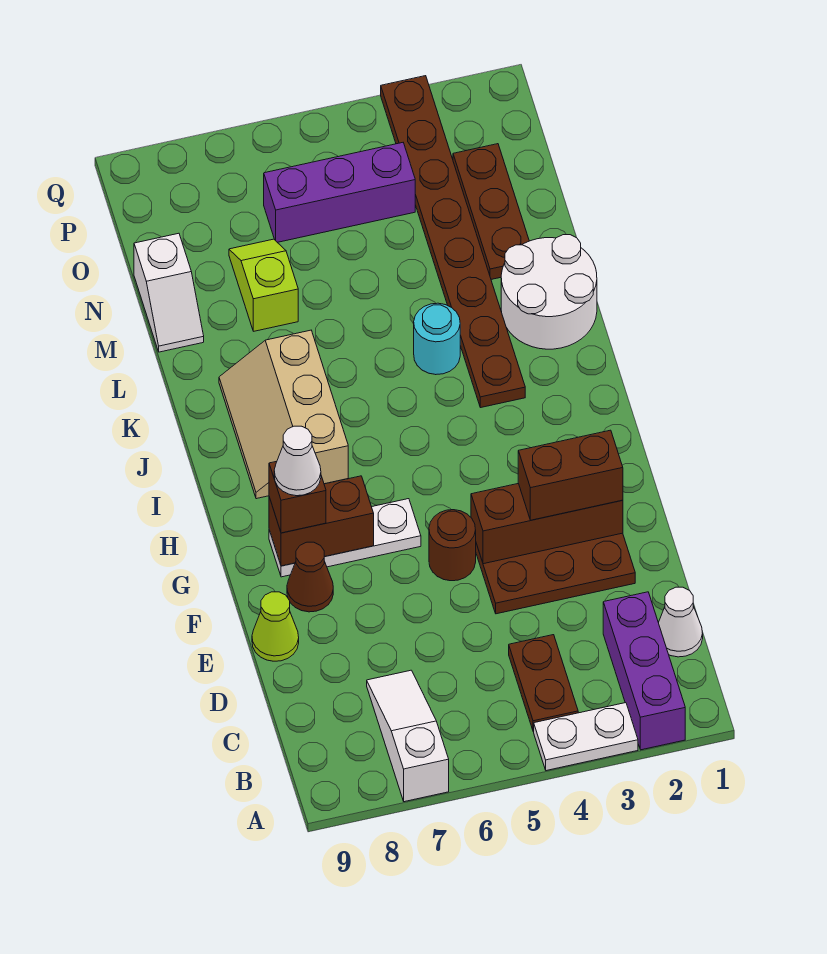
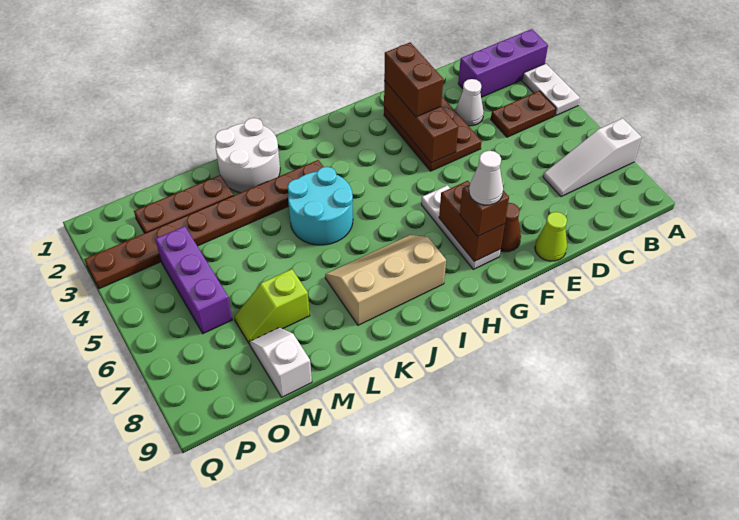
white 1x1 cone [658,587,703,657] -> white 1x1 cone moved to [455,79,484,126]
brown 1x1 round brick [429,510,476,581] -> none
tan 2x3 slope [219,330,348,499] -> tan 2x3 slope turned to [325,235,446,325]
cyan 1x1 round brick [414,303,460,375] -> cyan 2x2 round brick [288,167,353,245]
white 1x2 slope [134,233,204,352] -> white 1x2 slope turned to [250,328,312,397]

